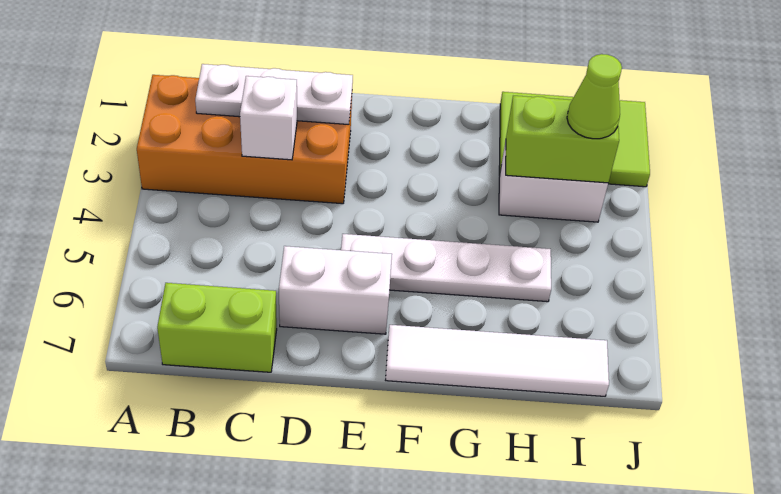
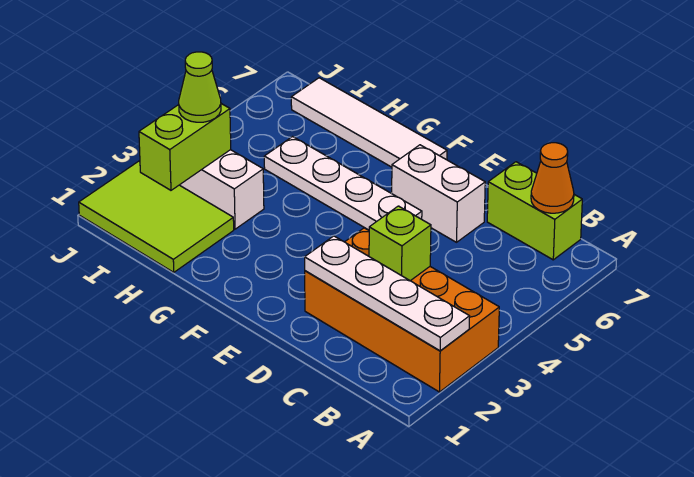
white 1x3 plate [195,64,353,125] -> white 1x4 plate [305,236,470,351]
none -> orange 1x1 cone [531,143,574,213]
white 1x1 brick [240,76,297,160] -> lime 1x1 brick [369,206,431,281]
lime 1x2 brick [506,96,619,183] -> lime 1x2 brick turned to [139,104,231,190]

